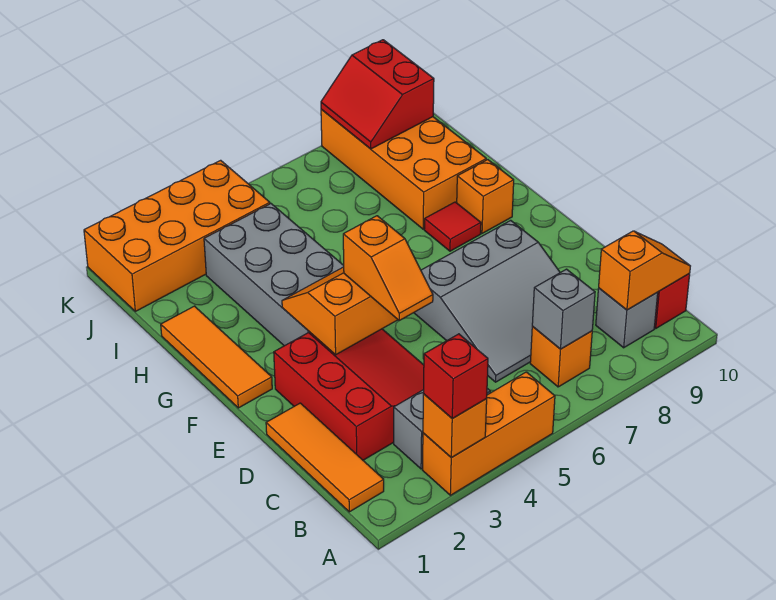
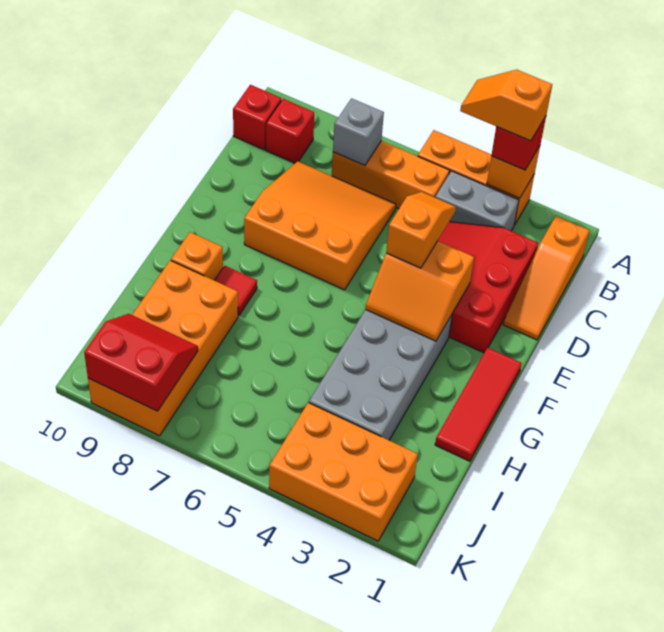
orange 1x3 tile [266,403,384,512] -> orange 1x3 slope [503,216,590,340]
orange 1x1 brick [530,326,592,387] -> orange 1x3 brick [332,141,450,209]
grey 1x1 brick [596,288,658,348] -> red 1x1 brick [266,99,314,163]
orange 1x2 slope [599,231,690,310] -> orange 1x2 slope moved to [460,70,552,141]
grey 3x3 slope [414,220,560,382] -> orange 3x3 slope [244,161,396,290]
orange 1x3 tile [161,306,272,408] -> red 1x3 tile [435,348,522,461]
orange 2x4 brick [84,160,270,311] -> orange 2x3 brick [269,403,418,541]
red 2x2 slope [321,40,434,149] -> red 2x2 slope turned to [84,314,198,411]

